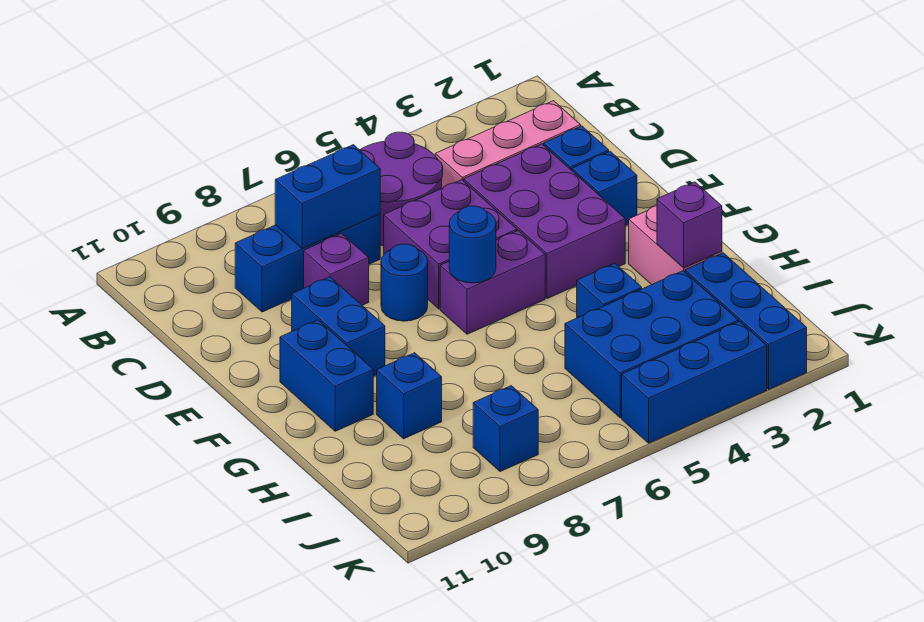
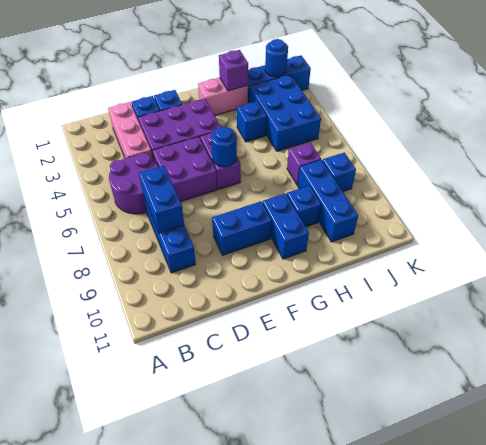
purple 1x1 brick [304,233,369,305] -> purple 1x1 brick moved to [287,142,321,185]
blue 1x1 round brick [381,244,428,321] -> blue 1x1 round brick moved to [265,39,288,77]
blue 1x2 brick [280,320,373,431] -> blue 1x2 brick turned to [263,193,309,259]
blue 1x3 brick [622,321,767,443] -> blue 1x3 brick moved to [298,160,358,242]

